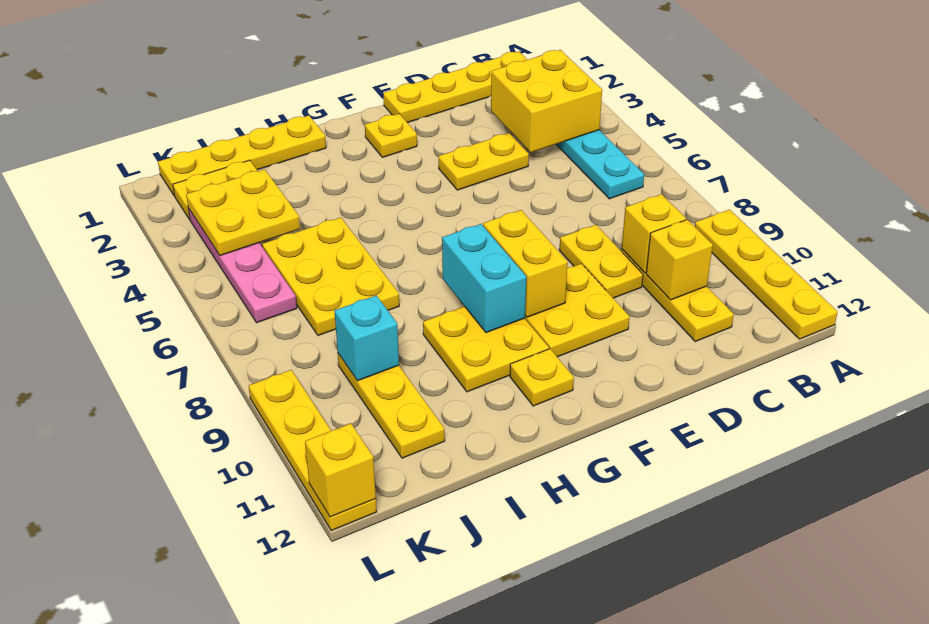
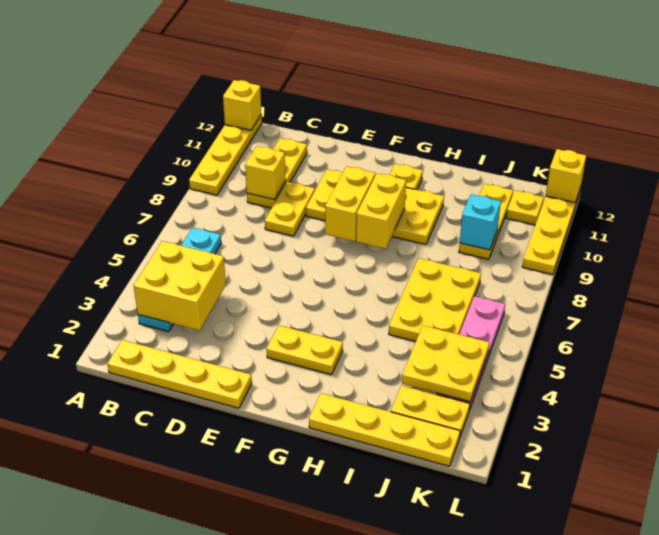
yellow 1x1 brick [646,220,713,300] -> yellow 1x1 brick moved to [223,80,261,130]
yellow 1x2 plate [439,133,529,190] -> yellow 1x2 plate moved to [267,326,343,375]
yellow 1x1 plate [365,114,417,157] -> yellow 1x1 plate moved to [506,191,544,225]
cyan 1x2 brick [442,224,526,333] -> yellow 1x2 brick [356,173,406,249]

